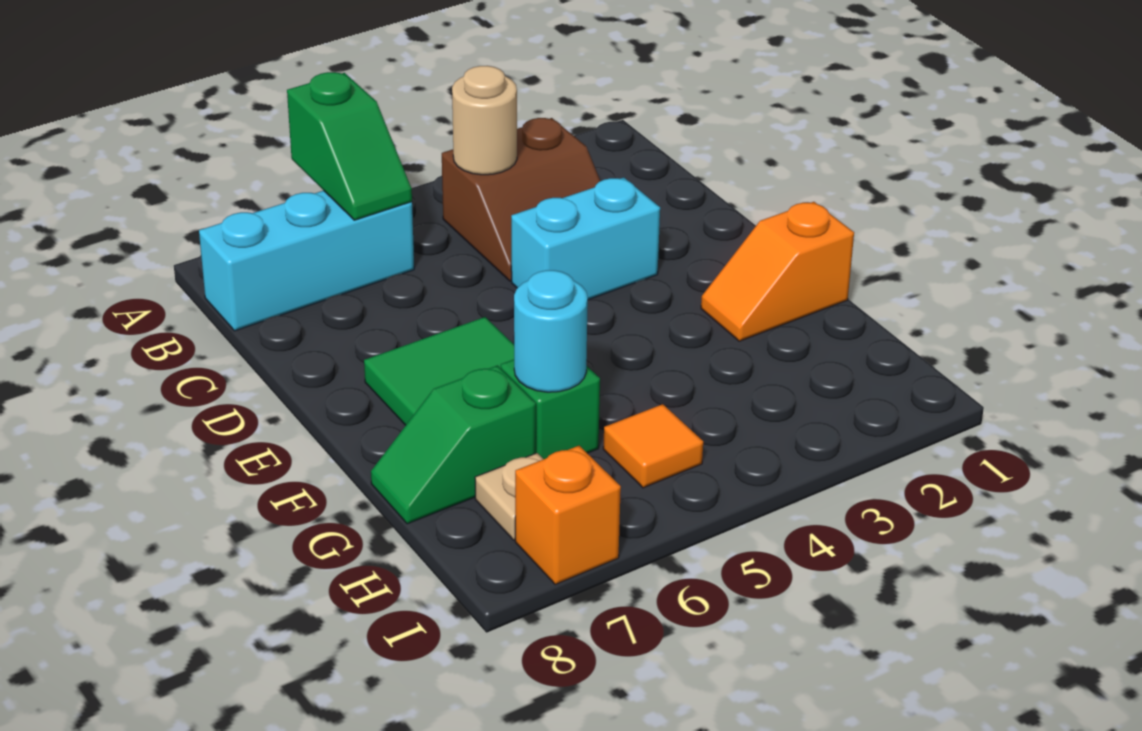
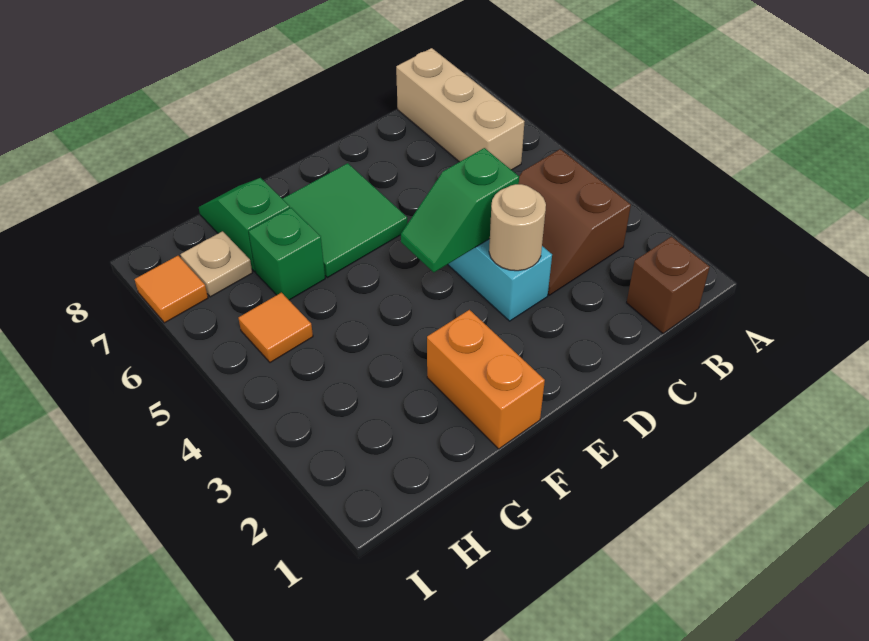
green 1x2 slope [287,72,412,220] -> green 1x2 slope moved to [401,148,519,272]
none -> brown 1x1 brick [627,237,710,333]
tan 1x1 round brick [452,66,517,175] -> tan 1x1 round brick moved to [489,184,546,271]
cyan 1x3 brick [199,191,414,331] -> tan 1x3 brick [396,48,525,170]
orange 1x2 slope [701,202,854,341] -> orange 1x2 brick [427,310,545,449]
cyan 1x1 round brick [514,270,588,392] -> none
orange 1x1 brick [515,446,621,584] -> orange 1x1 tile [135,256,208,323]

